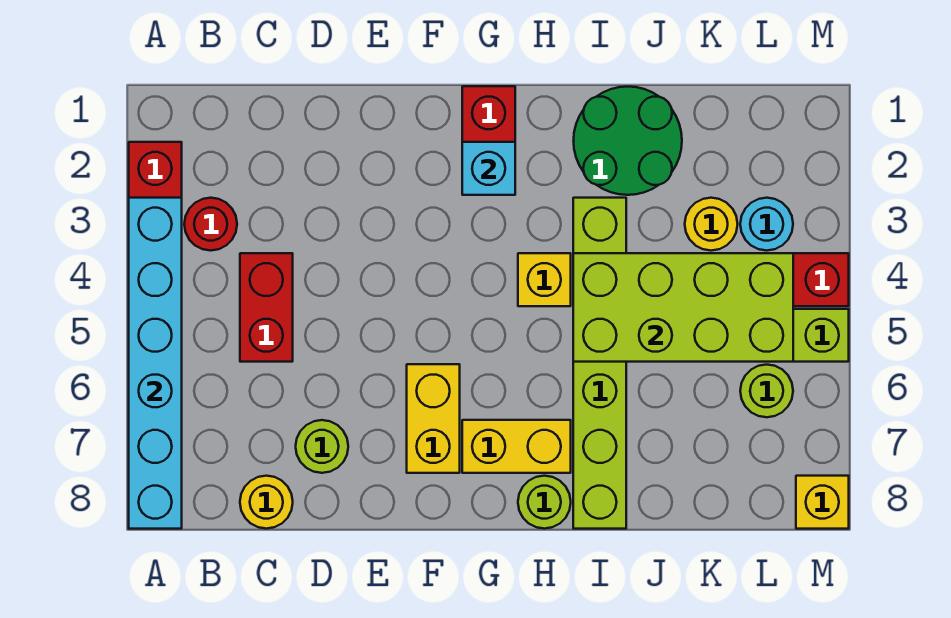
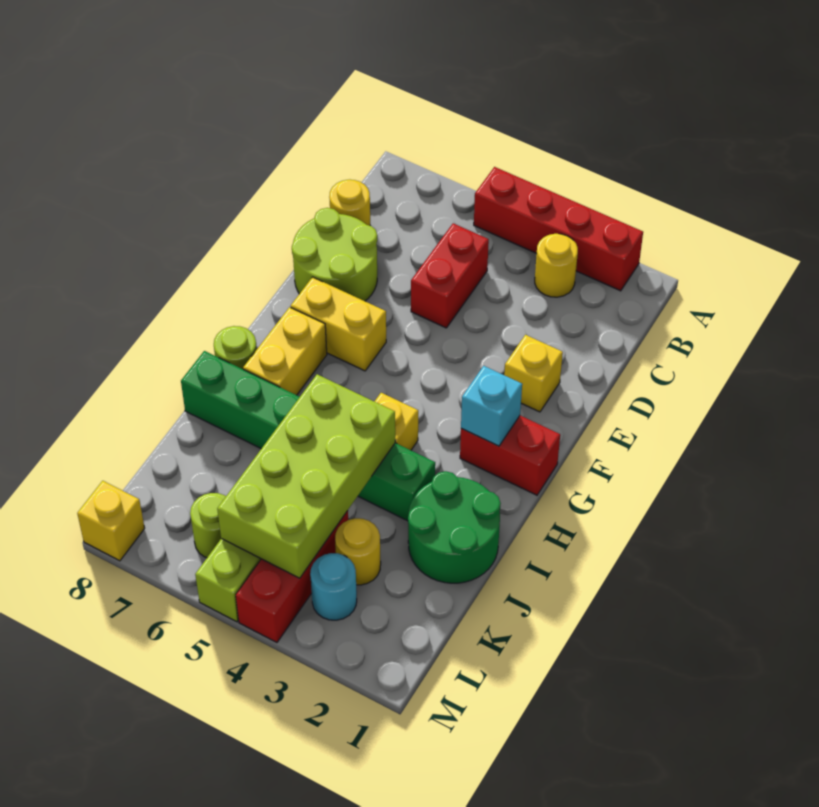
cyan 1x6 brick [129,198,182,529] -> none
red 1x1 round brick [184,198,237,251] -> yellow 1x1 round brick [535,234,578,297]
red 1x2 brick [240,253,293,362] -> red 1x2 brick turned to [411,223,489,328]
lime 1x1 round brick [296,420,348,473] -> lime 2x2 round brick [292,208,377,301]
none -> yellow 1x1 brick [504,335,563,412]
lime 1x6 brick [573,198,626,529] -> green 1x6 brick [181,351,435,521]

